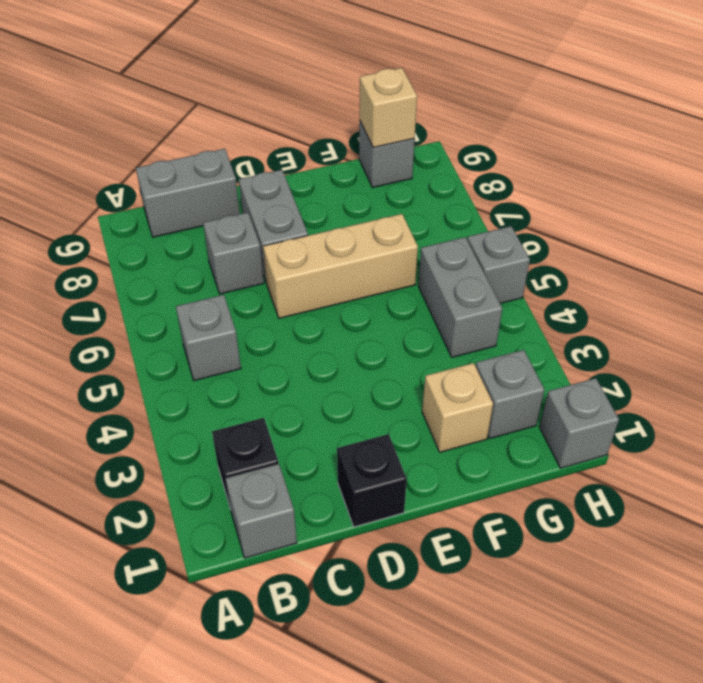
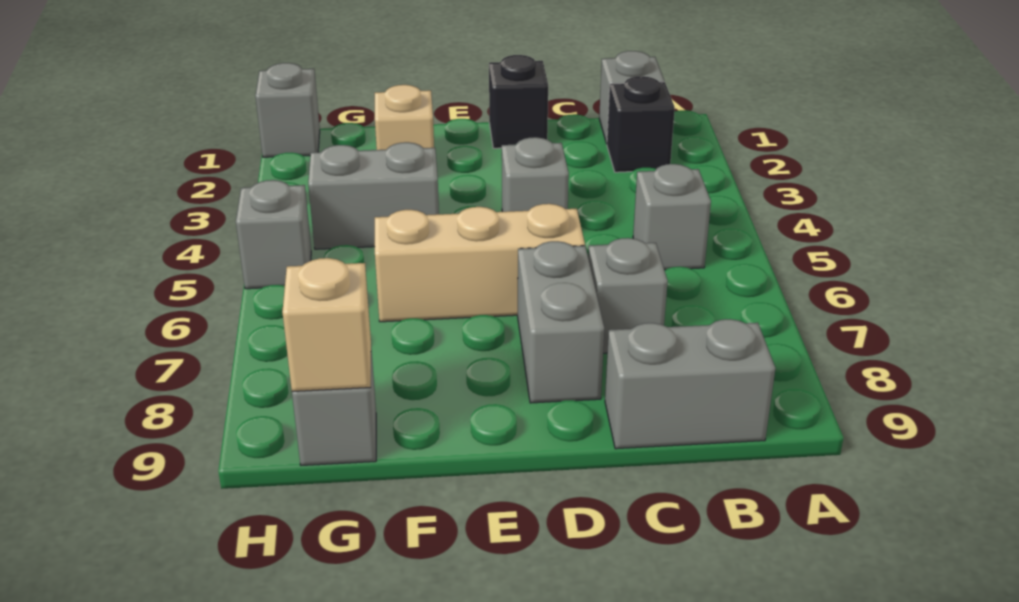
grey 1x1 brick [476,350,544,439] -> grey 1x1 brick moved to [502,137,569,212]
grey 1x2 brick [418,237,502,357] -> grey 1x2 brick turned to [308,142,439,249]

